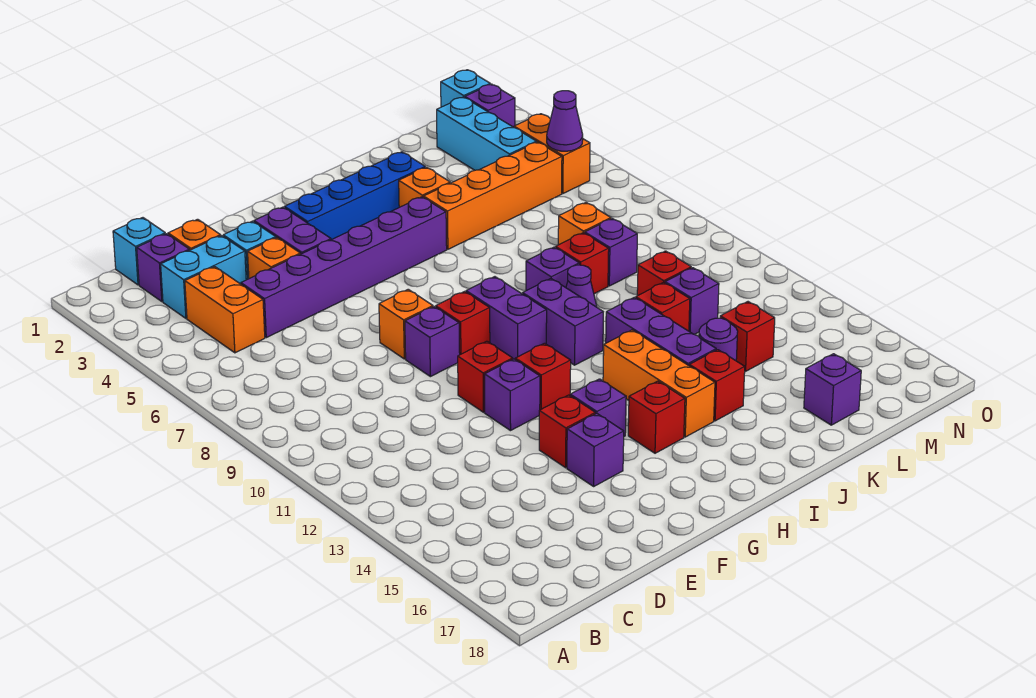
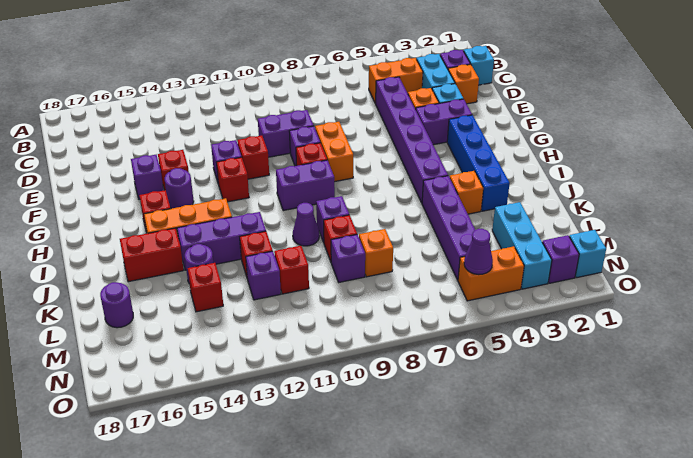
orange 1x1 brick [379,289,433,359] -> orange 1x2 brick [315,122,353,182]
purple 1x1 brick [570,379,626,436] -> purple 1x1 round brick [165,168,194,209]
purple 1x2 brick [523,279,603,365] -> purple 1x2 brick moved to [258,110,314,157]
orange 1x4 brick [424,142,562,249] -> purple 1x4 brick [422,176,475,280]
red 1x1 brick [689,350,745,421] -> red 1x2 brick [120,228,184,282]
purple 1x1 brick [804,354,861,425] -> purple 1x1 round brick [100,282,133,328]
cyan 1x3 brick [437,97,537,170] -> cyan 1x3 brick turned to [492,202,552,289]

